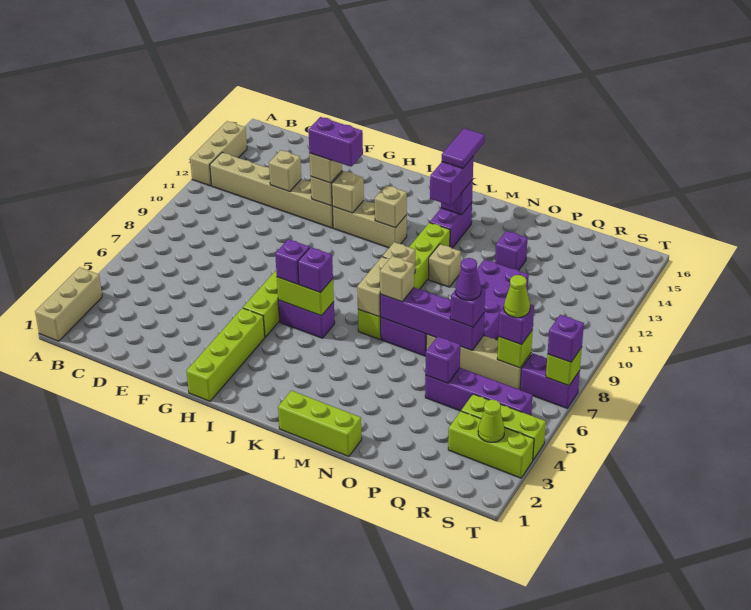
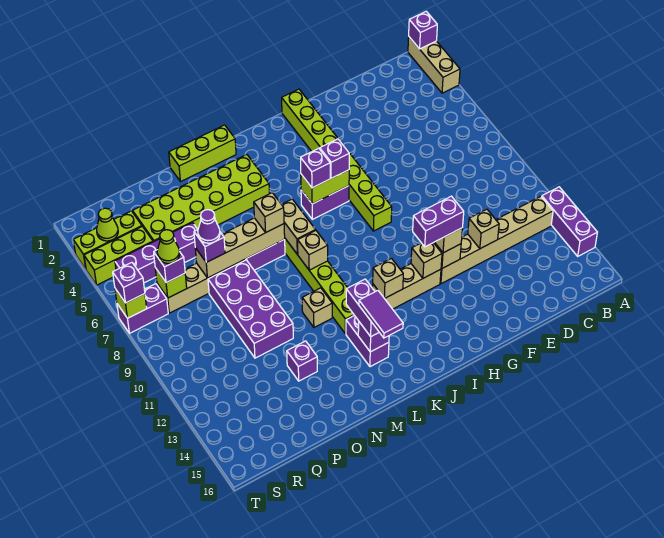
tan 1x3 brick [190,121,247,186] -> purple 1x3 brick [542,187,597,256]
none -> lime 2x6 brick [133,155,269,242]
purple 1x4 brick [380,288,484,350] -> tan 1x4 brick [195,218,285,278]
purple 1x1 brick [425,336,460,383] -> purple 1x1 brick moved to [409,11,437,49]

